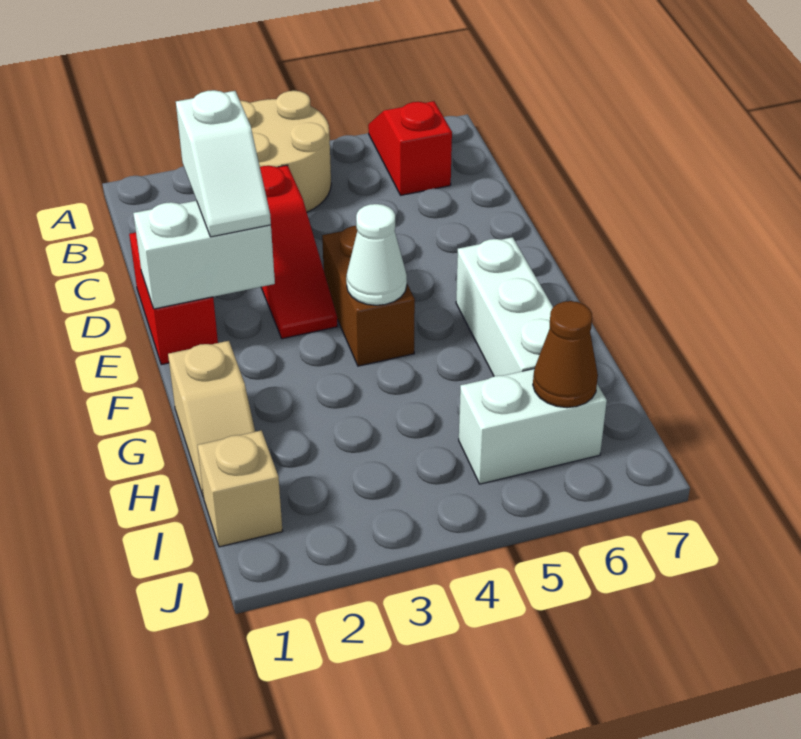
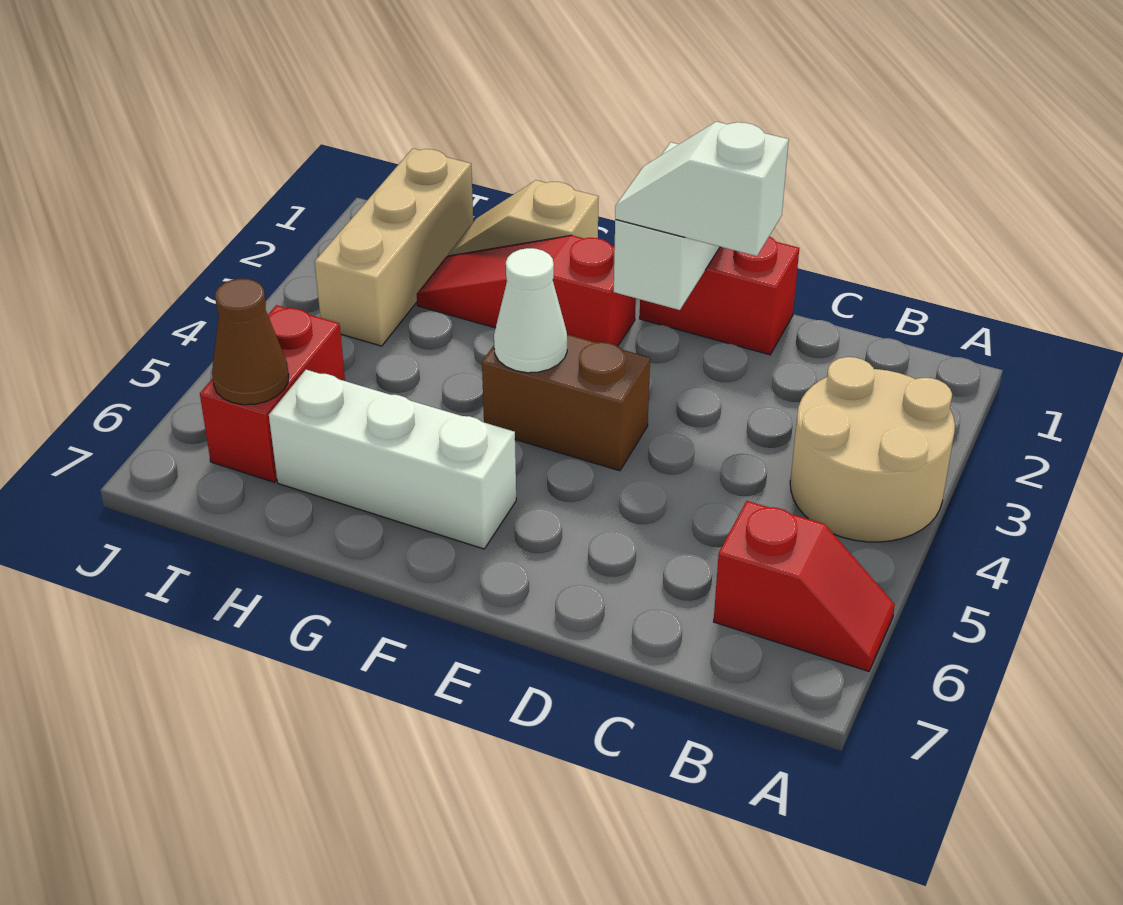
red 1x3 slope [260,165,338,339] -> red 1x3 slope moved to [417,235,636,346]
tan 1x1 brick [197,430,282,547] -> tan 1x3 brick [315,148,473,346]
white 1x2 brick [459,369,607,484] -> red 1x2 brick [200,305,345,482]

